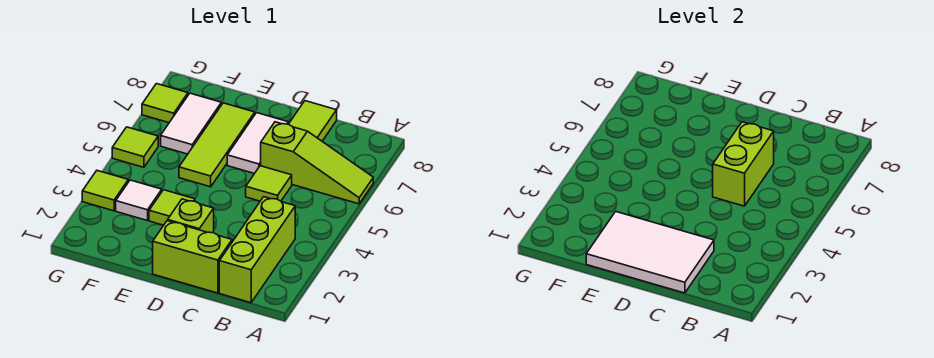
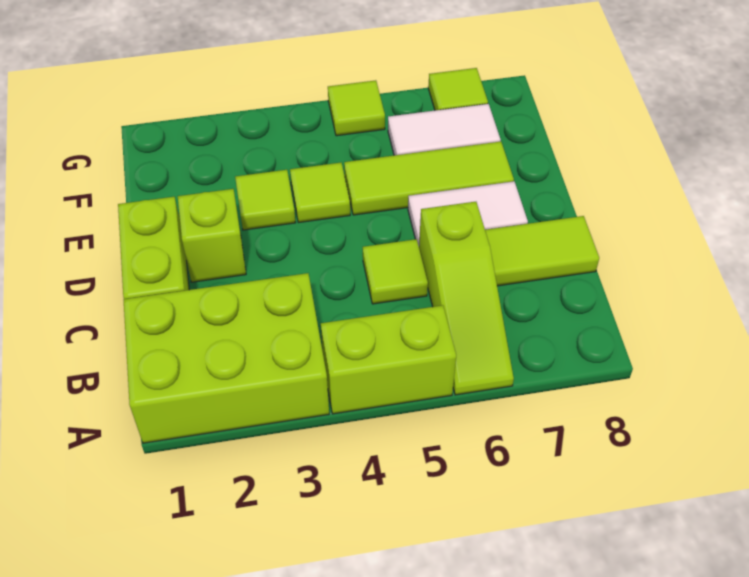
lime 1x3 brick [219,197,295,303] -> lime 2x3 brick [124,273,329,443]
white 2x3 tile [586,212,714,293] -> none
lime 1x2 brick [713,122,774,206] -> lime 1x2 brick moved to [321,305,456,414]
white 1x1 tile [116,180,162,221] -> none
lime 1x1 tile [82,171,128,211] -> lime 1x1 tile moved to [290,163,350,223]

